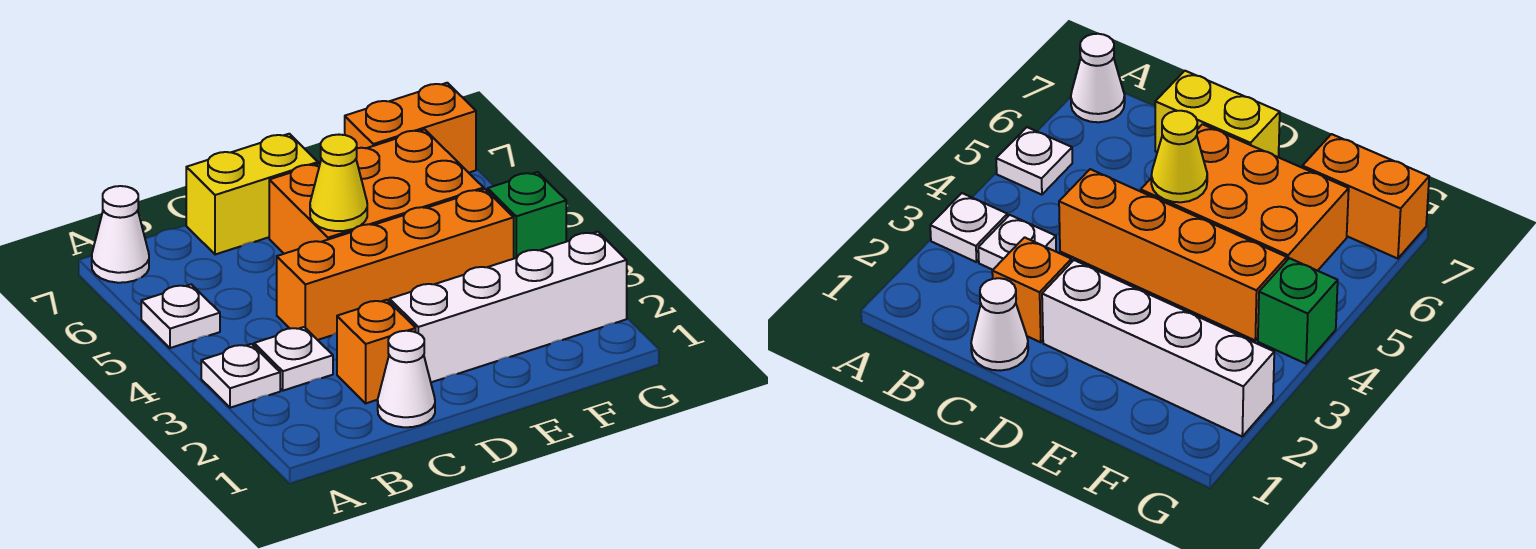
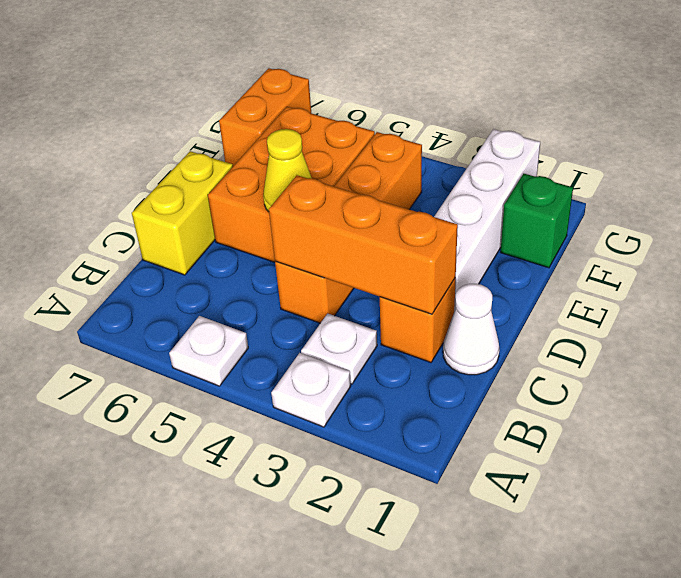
white 1x1 cone [92,186,149,283] -> none
none -> orange 1x3 brick [269,175,458,314]
green 1x1 brick [488,172,566,258] -> green 1x1 brick moved to [501,174,573,268]

